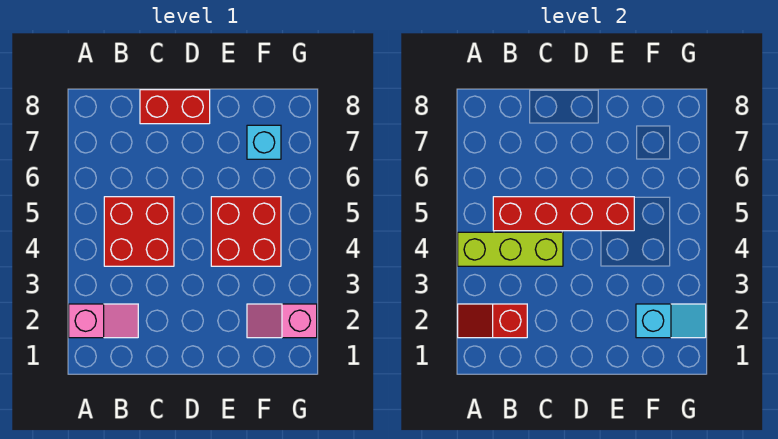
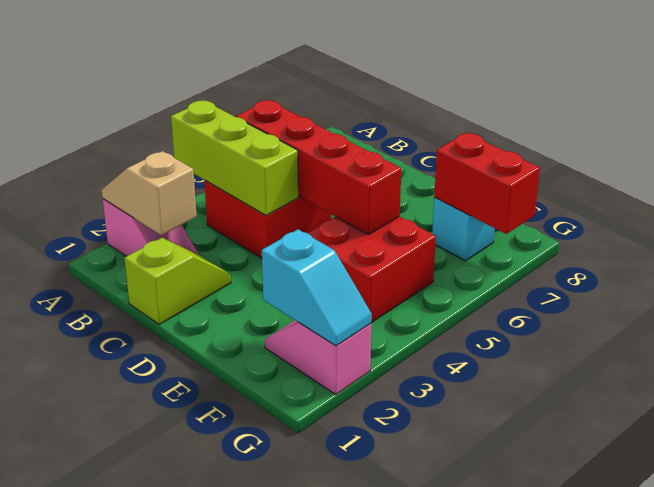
red 1x2 slope [458,304,527,338] -> tan 1x2 slope [102,151,197,235]
none -> lime 1x2 slope [125,238,231,325]
red 1x2 brick [140,90,210,124] -> red 1x2 brick moved to [434,133,540,234]

